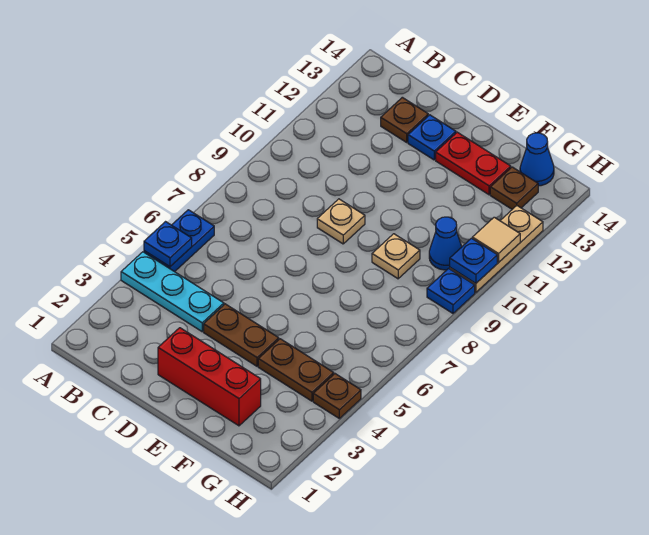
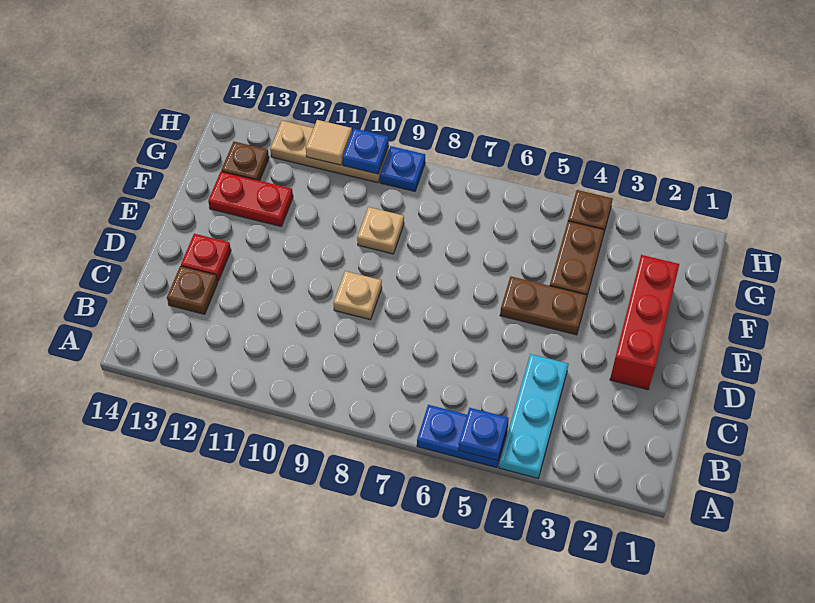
brown 1x2 plate [204,304,279,366] -> brown 1x2 plate turned to [500,276,587,335]
blue 1x1 plate [408,115,456,160] -> red 1x1 plate [181,234,231,281]
red 1x2 plate [436,132,511,195] -> red 1x2 plate turned to [208,171,293,226]
blue 1x1 cone [429,217,462,270] -> none
blue 1x1 cone [520,133,554,186] -> none

